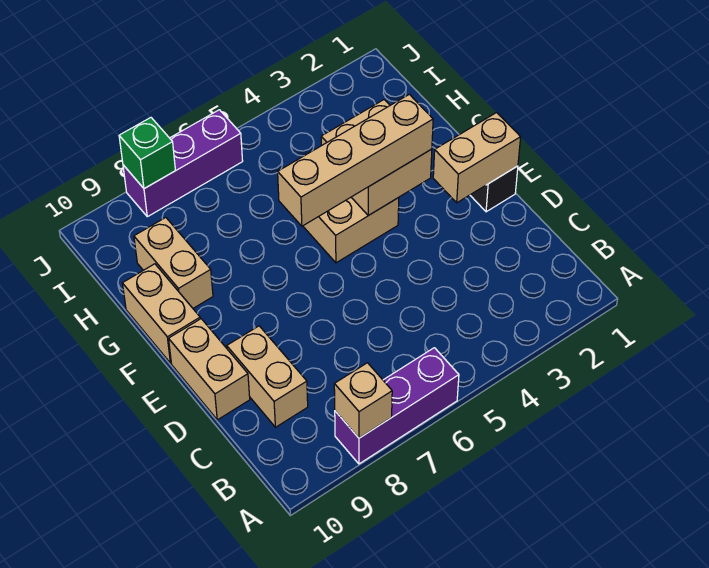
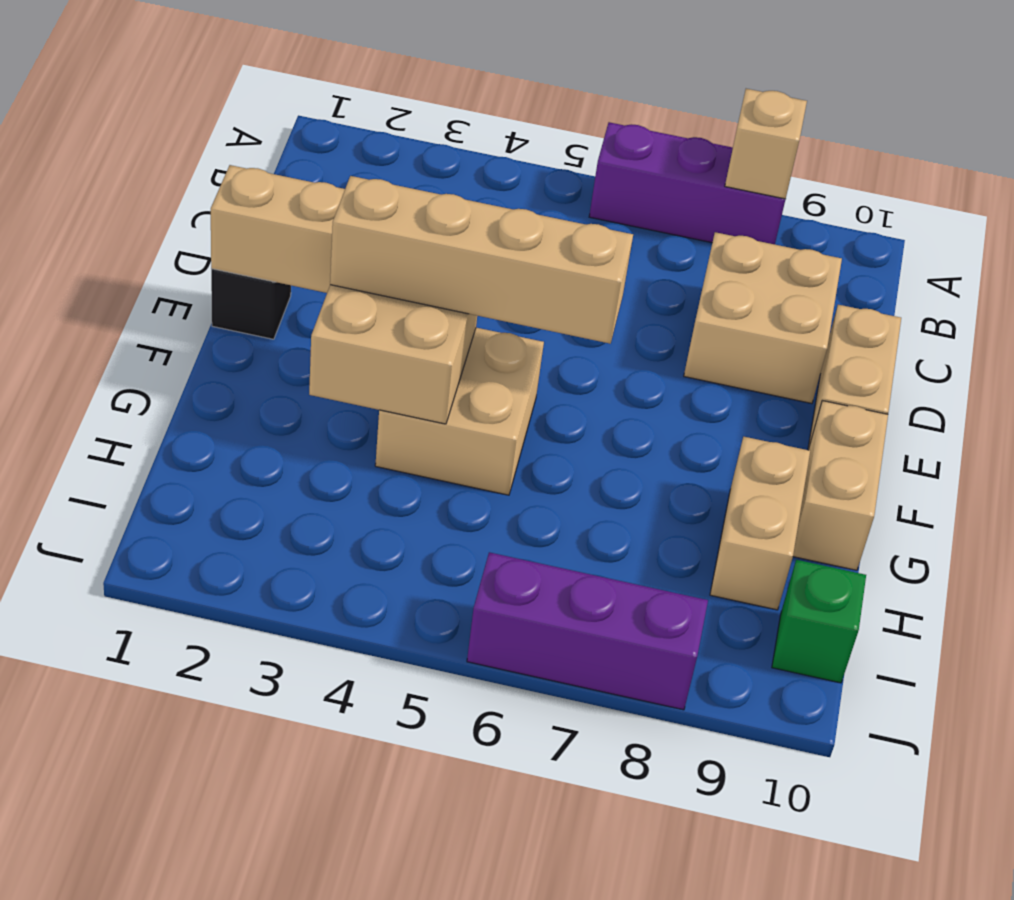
tan 1x2 brick [227,326,308,427] -> tan 2x2 brick [684,232,842,403]
green 1x1 brick [119,118,175,189] -> green 1x1 brick moved to [772,560,866,683]

